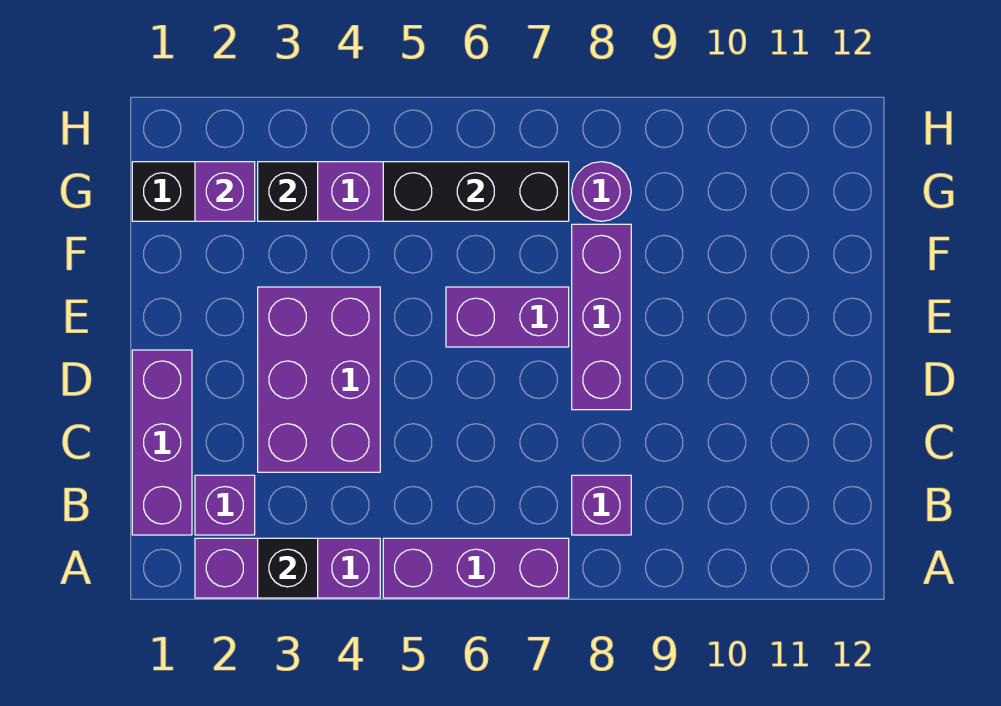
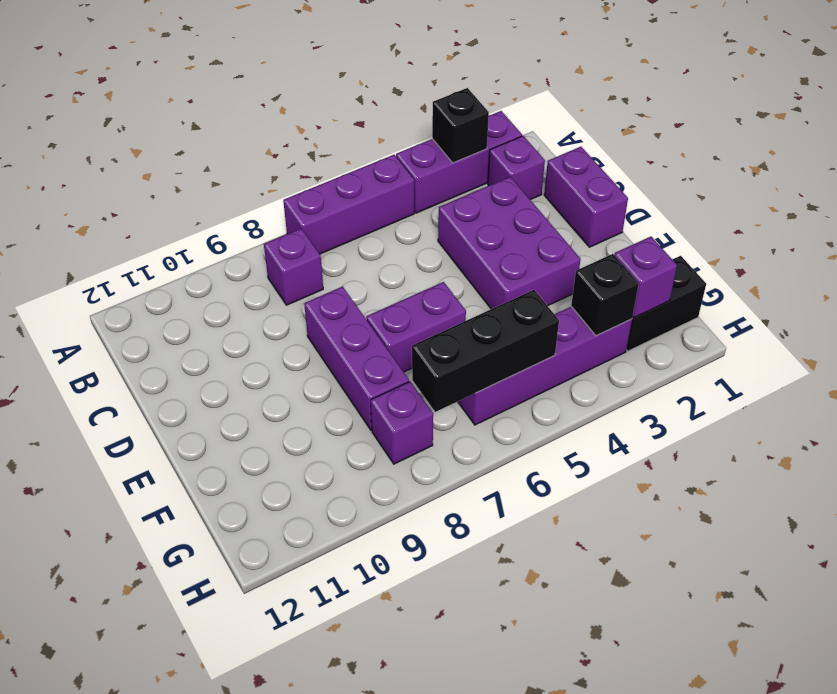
purple 1x3 brick [132,350,192,535] -> purple 1x2 brick [544,147,628,247]
purple 1x1 round brick [572,162,631,221] -> purple 1x1 brick [371,382,433,464]

